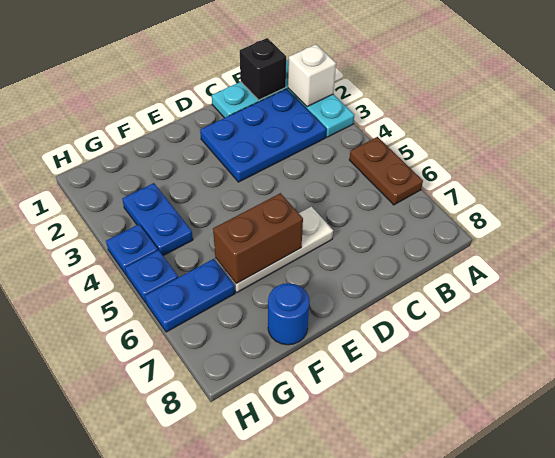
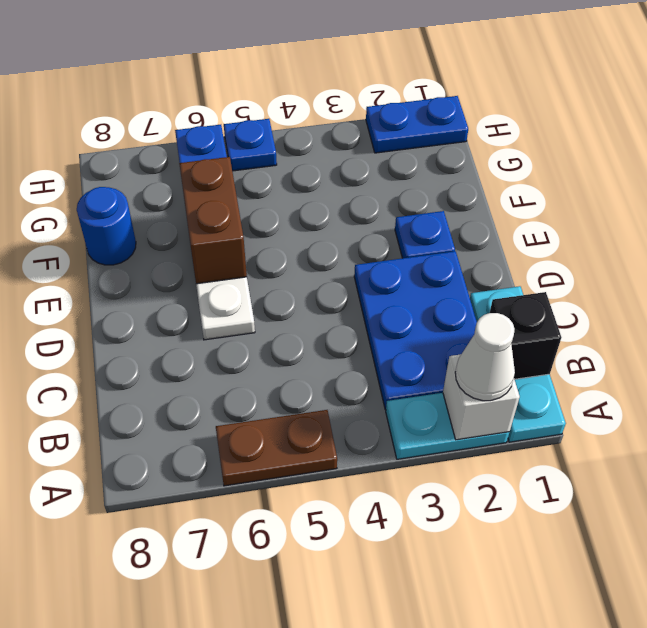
none -> white 1x1 cone [455,313,515,401]
blue 1x2 plate [122,183,193,256] -> blue 1x2 plate moved to [366,96,468,153]
blue 1x1 plate [106,224,158,275] -> blue 1x1 plate moved to [395,211,455,258]

